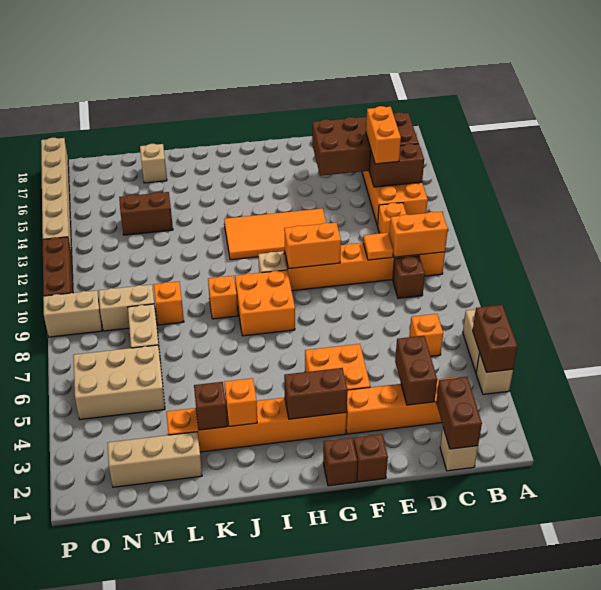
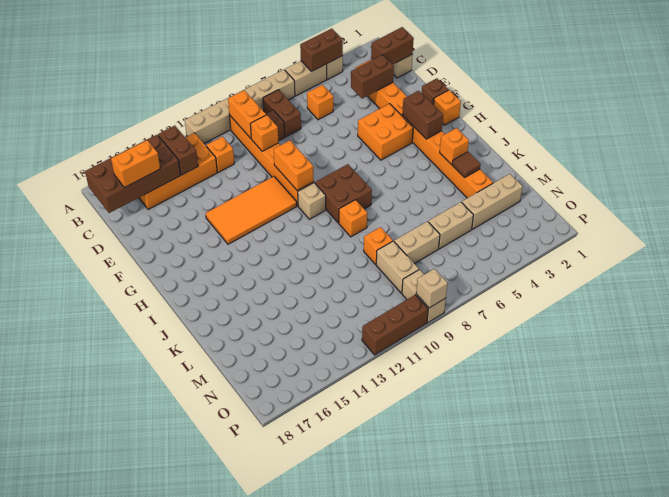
brown 2x4 brick [312,112,419,176] -> brown 2x4 brick turned to [85,135,181,213]
orange 1x2 brick [366,106,401,164] -> orange 1x2 brick moved to [111,140,160,188]
orange 1x1 tile [363,233,393,260] -> orange 1x1 brick [250,115,278,151]
orange 2x4 tile [224,208,326,260] -> orange 2x4 tile turned to [206,176,297,244]
brown 1x1 brick [323,438,357,486] -> orange 1x1 brick [434,90,461,125]
orange 2x2 brick [235,270,295,336] -> brown 2x2 brick [315,164,372,223]
brown 1x1 brick [194,382,227,430] -> brown 1x1 tile [452,152,481,178]
tan 1x3 brick [107,432,202,487] -> tan 1x3 brick turned to [462,174,522,229]
brown 1x2 brick [119,192,173,235] -> brown 1x2 brick moved to [263,90,301,137]
tan 1x1 brick [140,144,167,183] -> tan 1x1 brick moved to [416,269,448,308]
tan 2x3 brick [73,345,165,420] -> tan 1x2 brick [428,202,473,249]
tan 1x6 brick [41,138,72,256] -> tan 1x6 brick moved to [185,70,295,143]

